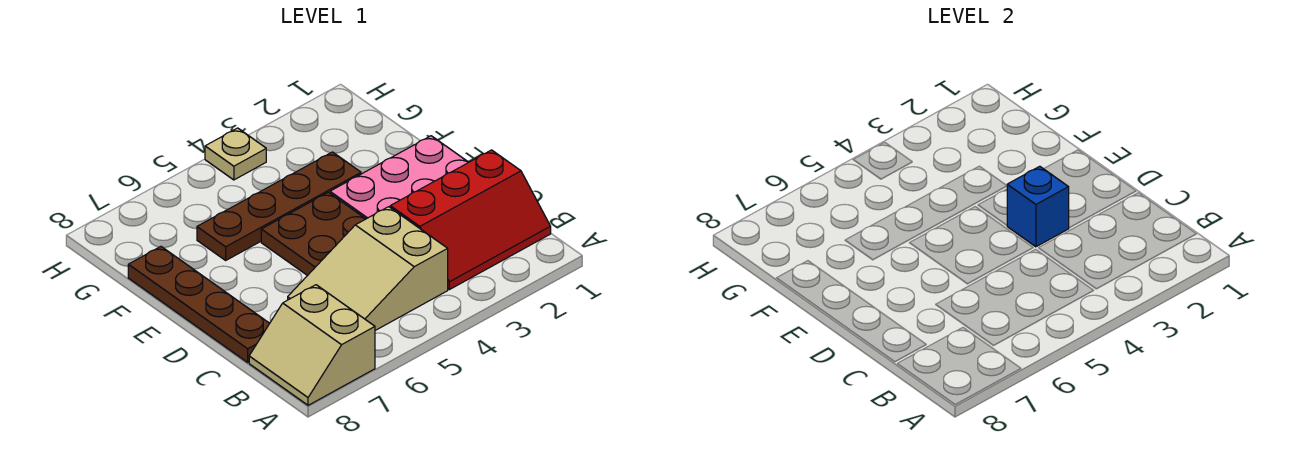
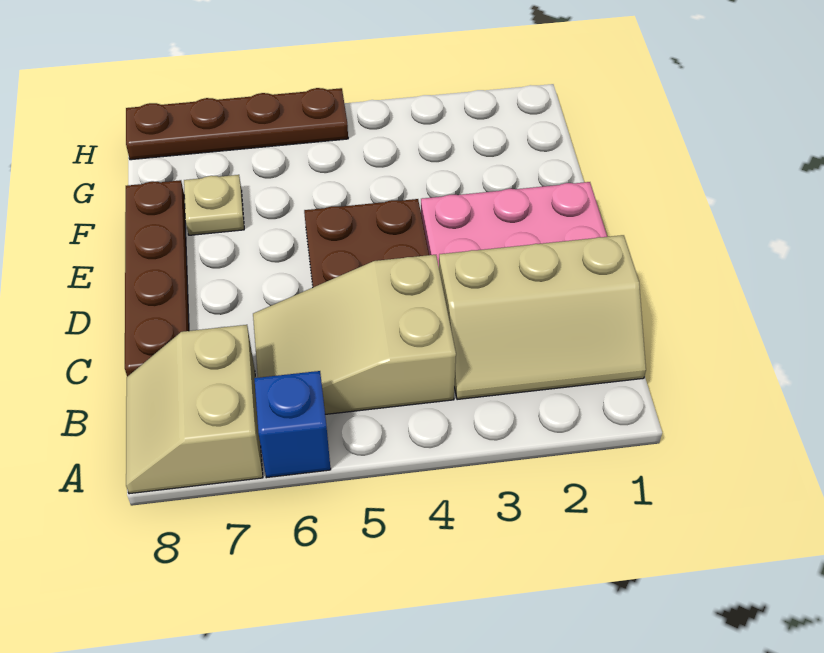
red 2x3 slope [390,150,551,290] -> tan 2x3 slope [439,235,646,400]
blue 1x1 brick [1007,166,1069,247] -> blue 1x1 brick moved to [254,371,331,478]
brown 1x4 plate [197,152,361,260] -> brown 1x4 plate moved to [126,88,348,160]
tan 1x1 plate [205,128,266,180] -> tan 1x1 plate moved to [184,175,244,235]

